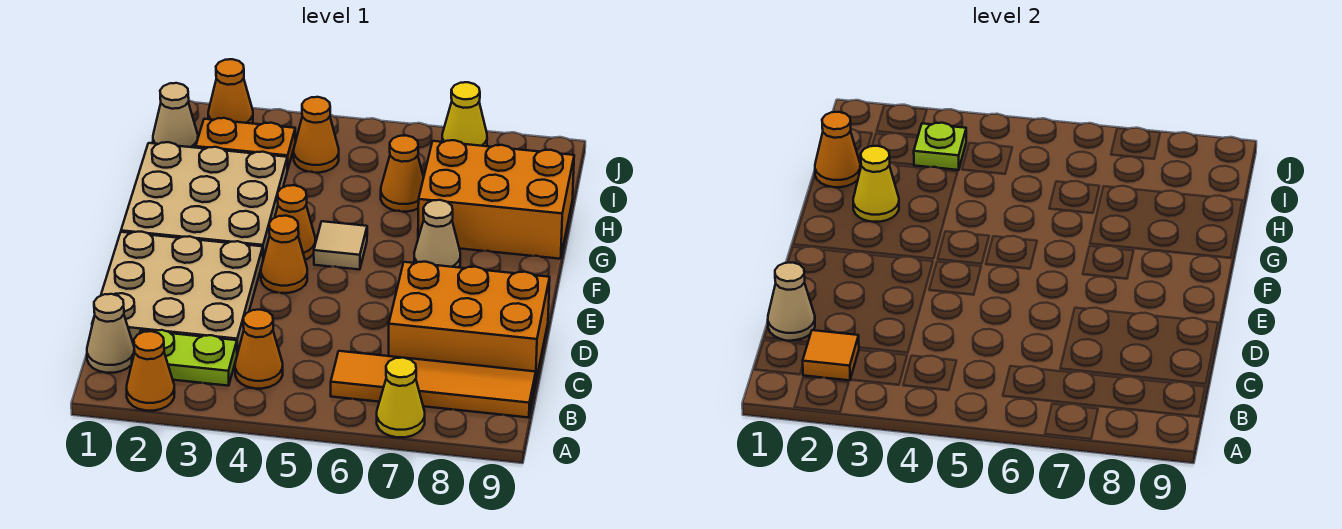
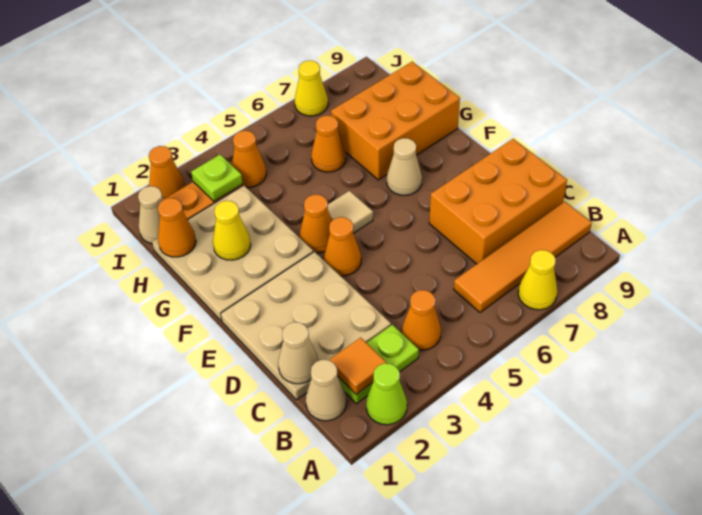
orange 1x1 cone [127,331,175,411] -> lime 1x1 cone [366,363,407,425]

